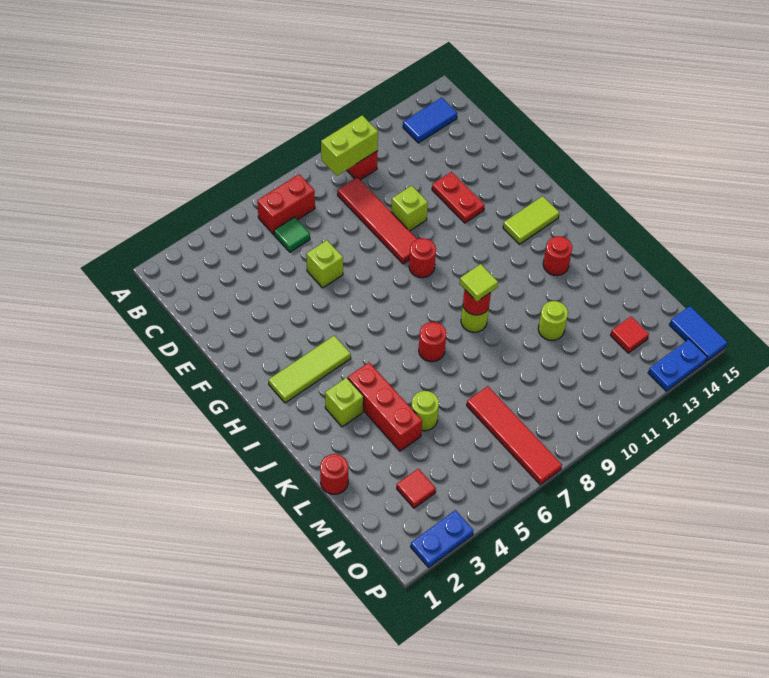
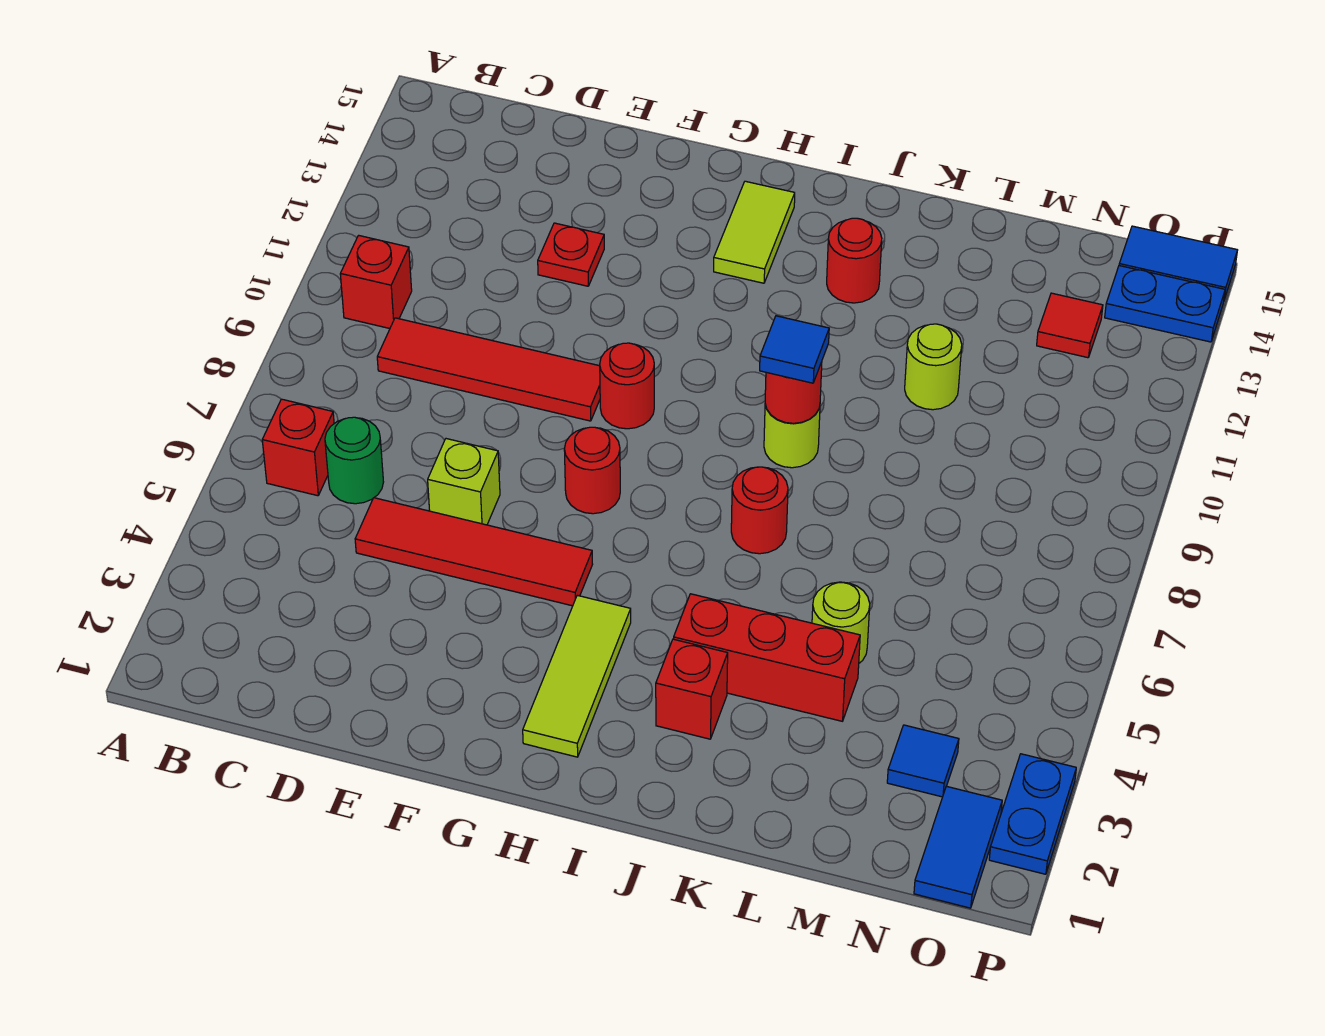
red 1x2 brick [257,174,315,235] -> red 1x1 brick [262,399,334,496]
lime 1x2 brick [321,115,378,176] -> none
blue 1x2 tile [403,98,457,143] -> blue 1x2 tile moved to [914,786,1002,908]
green 1x1 tile [274,217,310,252] -> green 1x1 round brick [325,417,383,504]
lime 1x1 brick [391,186,428,231] -> none
red 1x2 plate [432,172,485,223] -> red 1x1 plate [538,223,604,286]
lime 1x1 brick [325,378,364,427] -> red 1x1 brick [656,639,728,739]
lime 1x1 tile [459,264,498,302] -> blue 1x1 tile [760,316,829,383]
red 1x1 round brick [320,454,348,494] -> red 1x1 round brick moved to [564,427,620,514]
red 1x4 tile [467,386,562,485] -> red 1x4 tile moved to [355,498,593,606]
red 1x1 tile [397,469,436,508] -> blue 1x1 tile [887,725,959,797]
blue 1x2 plate [648,339,707,391] -> blue 1x2 plate turned to [1105,266,1225,342]

